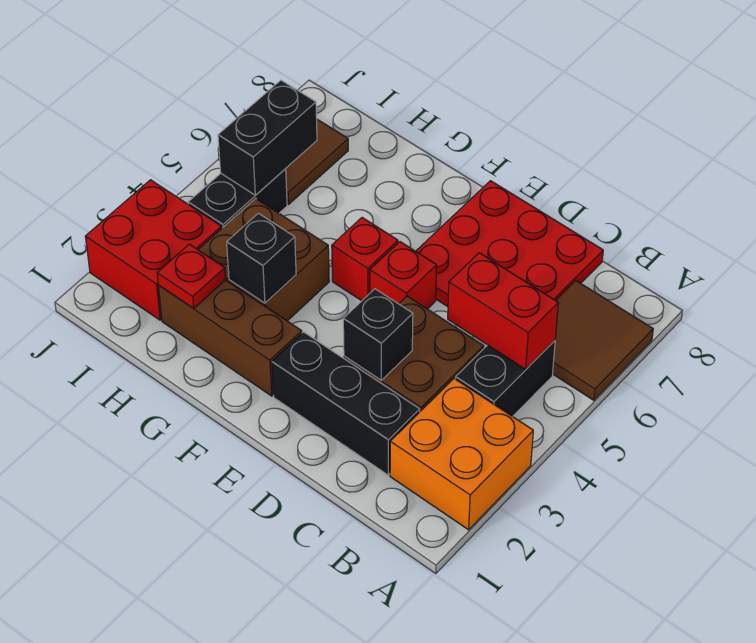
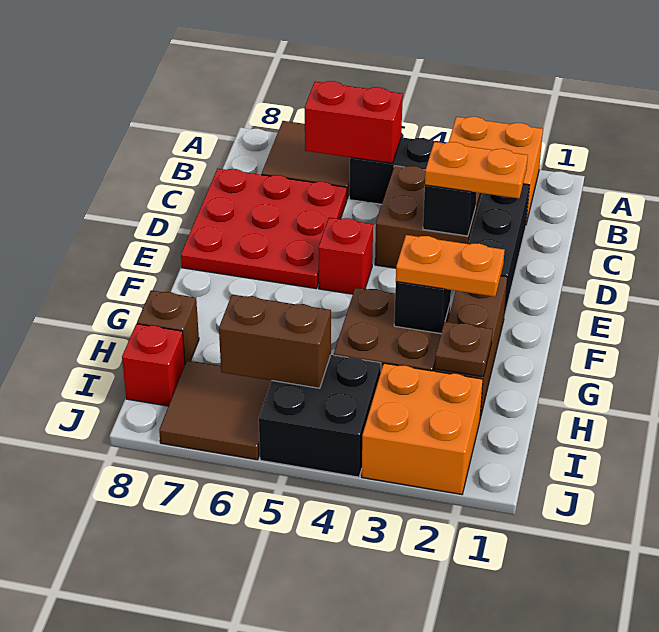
red 1x2 brick [448,253,558,369] -> red 1x2 brick turned to [305,81,403,163]
none -> orange 1x2 plate [425,142,528,198]
red 1x1 brick [332,218,398,301] -> red 1x1 brick moved to [122,324,185,406]
none -> orange 1x2 plate [396,235,505,297]
red 1x1 plate [157,244,226,308] -> brown 1x1 plate [435,322,493,377]
none -> brown 1x1 brick [137,290,199,364]
red 2x2 brick [85,180,222,320] -> orange 2x2 brick [362,363,483,495]
black 1x2 brick [188,169,287,228] -> black 2x2 brick [259,355,381,477]
black 1x2 brick [218,80,317,195] -> brown 1x2 brick [219,295,331,388]

